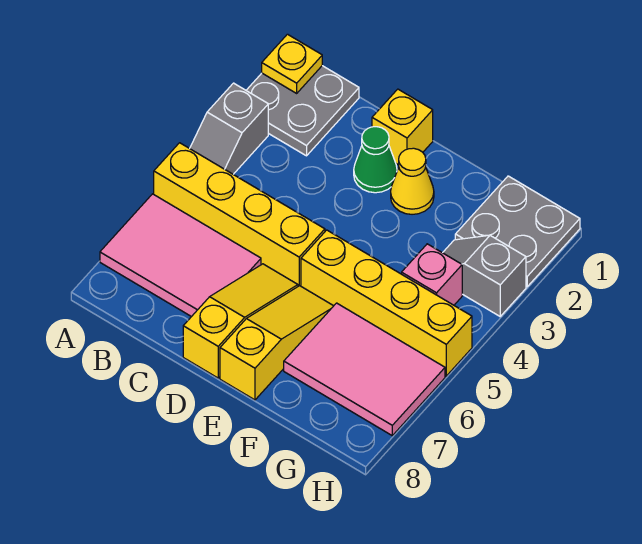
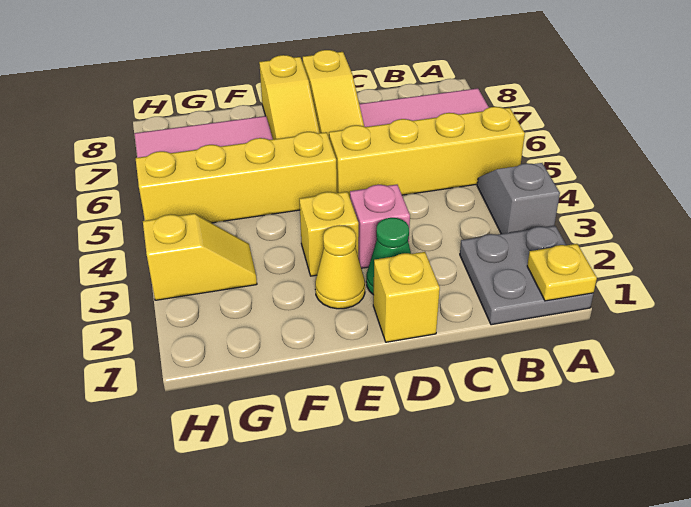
none -> yellow 1x1 brick [299,192,359,276]
grey 2x2 plate [455,176,580,287] -> none
grey 1x2 slope [443,235,526,316] -> yellow 1x2 slope [143,214,257,300]
pink 1x1 brick [402,244,462,305] -> pink 1x1 brick moved to [350,185,410,268]

